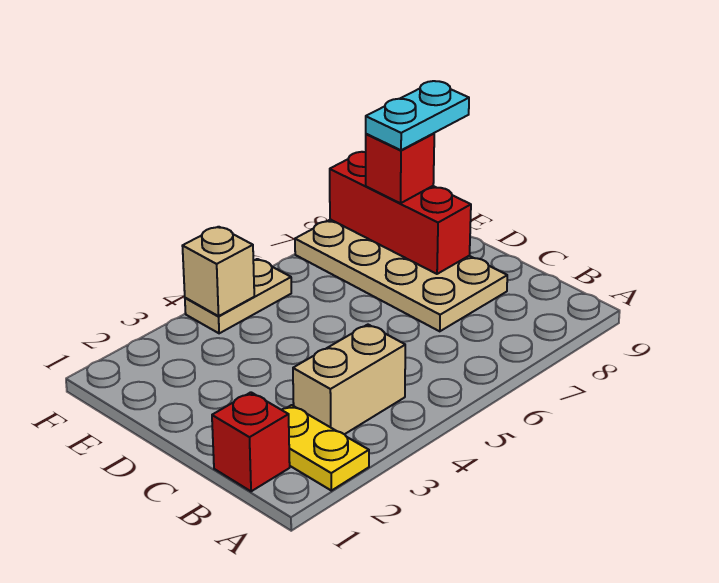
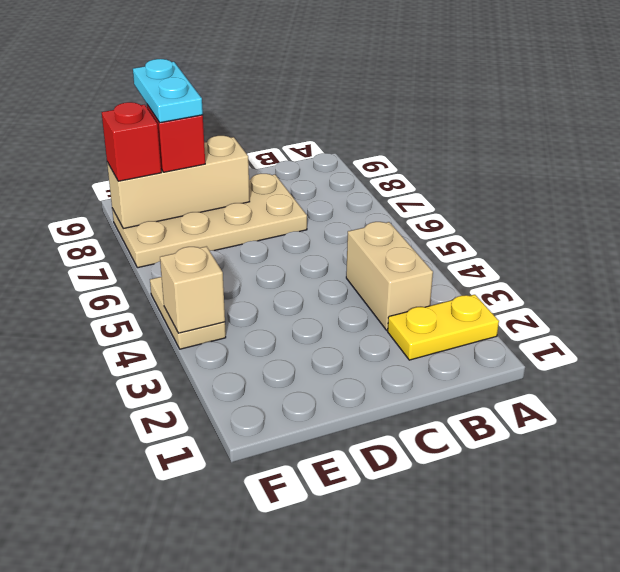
red 1x1 brick [212,392,290,491] -> red 1x1 brick moved to [102,102,161,181]
red 1x3 brick [330,152,471,274] -> tan 1x3 brick [107,136,250,229]

